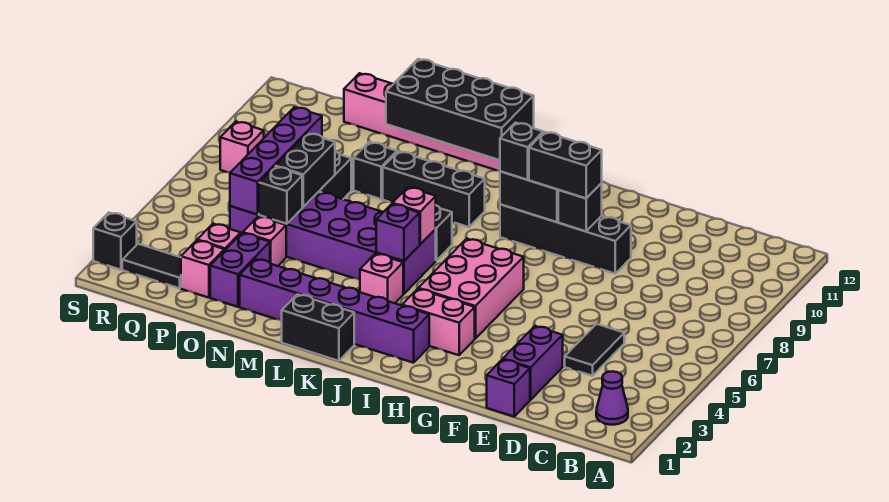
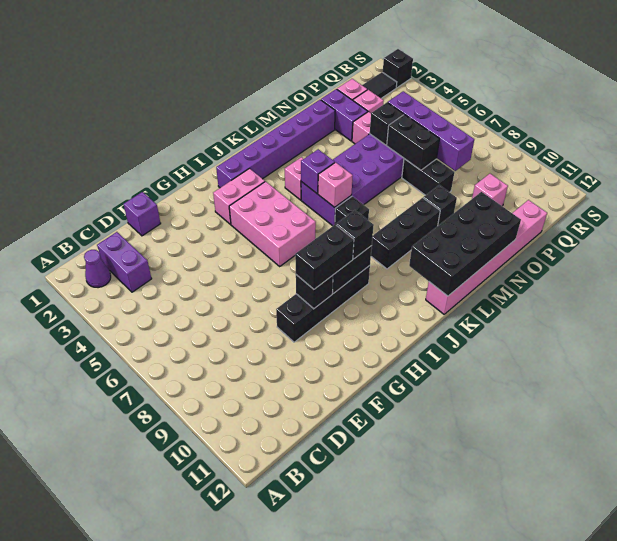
black 1x2 tile [565,324,624,376] -> none
purple 1x2 brick [503,326,563,400] -> purple 1x2 brick moved to [97,232,152,292]
black 1x2 brick [282,294,354,361] -> none
pink 1x1 brick [220,122,264,173] -> pink 1x1 brick moved to [472,174,508,206]

